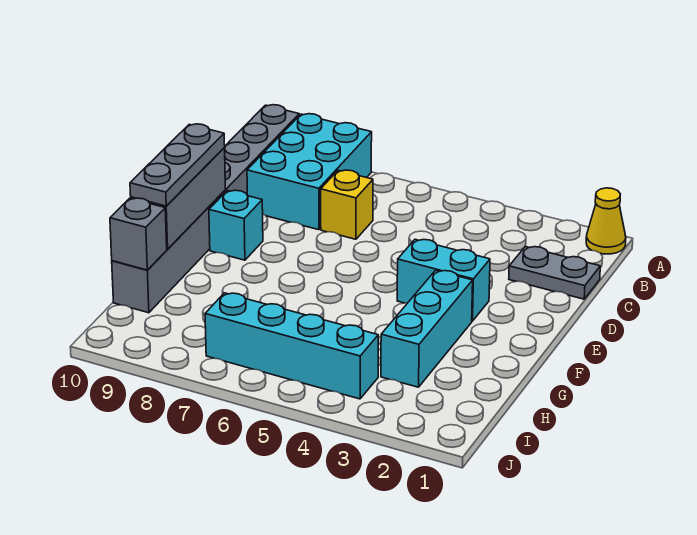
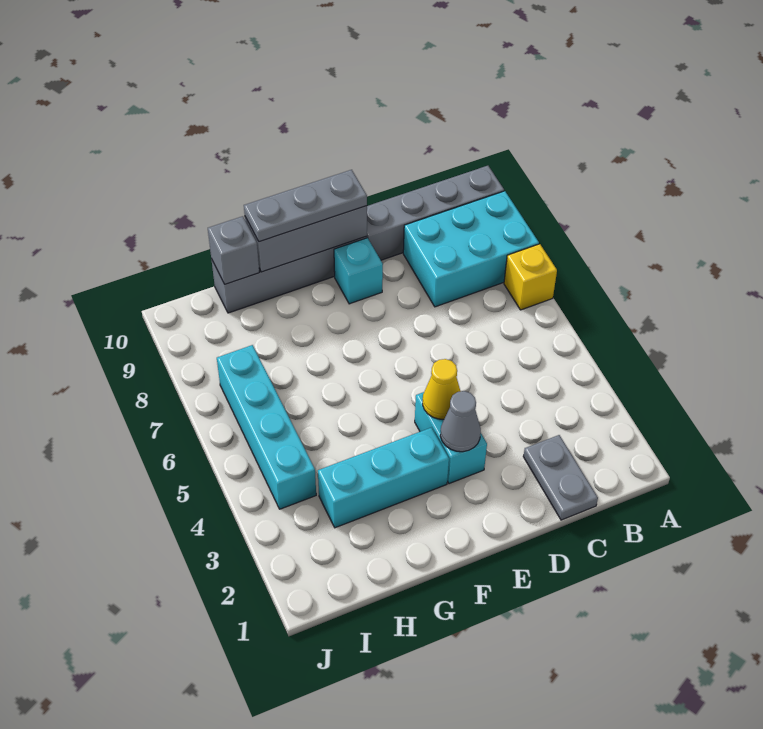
yellow 1x1 cone [586,188,626,254] -> yellow 1x1 cone moved to [423,359,461,419]
yellow 1x1 brick [321,170,373,239] -> yellow 1x1 brick moved to [504,244,557,310]
none -> grey 1x1 cone [440,391,481,452]

